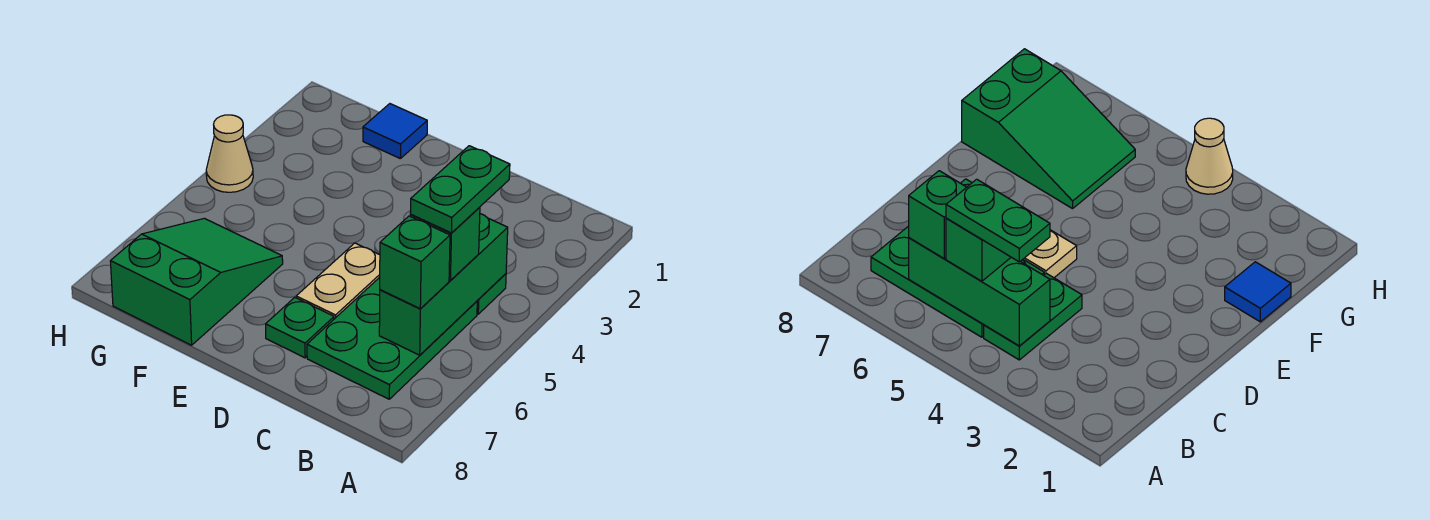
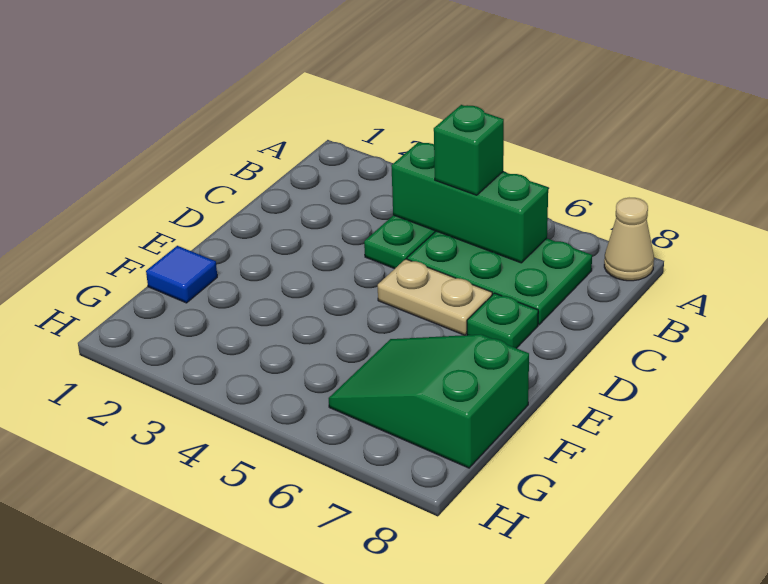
green 1x2 plate [410,146,510,233] -> none
green 1x1 brick [380,216,450,309] -> none
tan 1x1 cone [206,115,253,192] -> tan 1x1 cone moved to [604,198,654,281]

